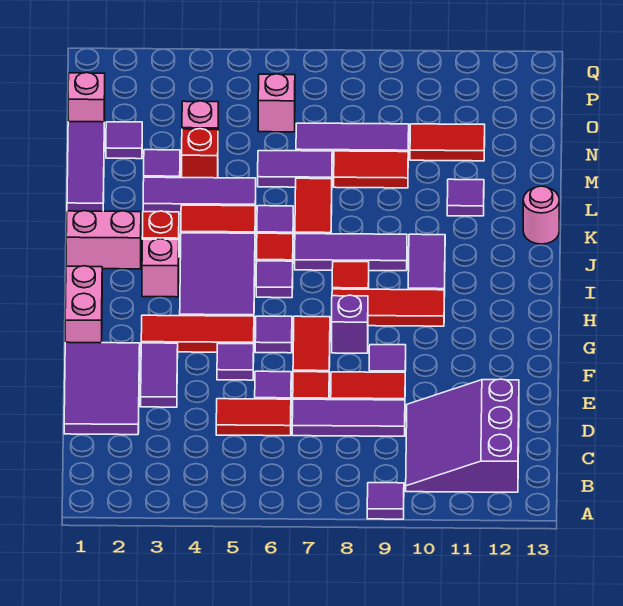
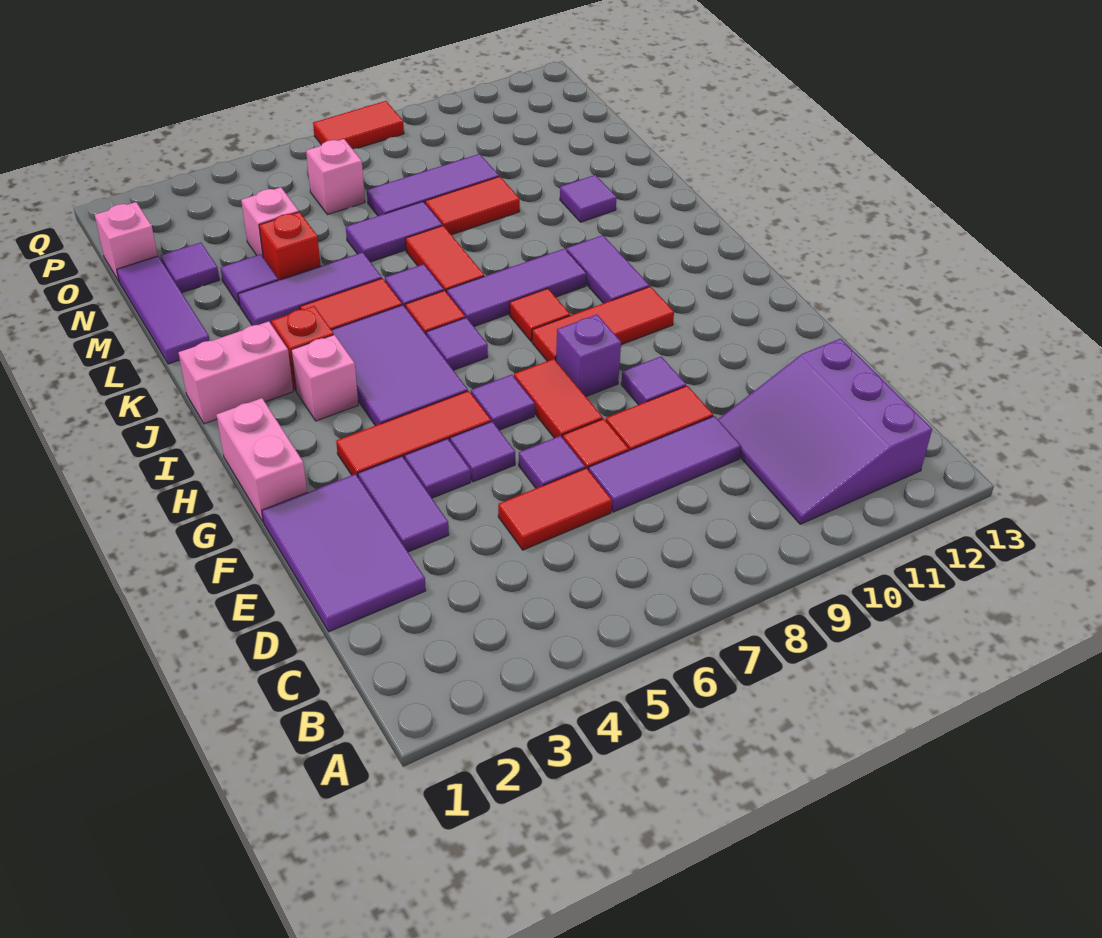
purple 1x1 tile [367,483,404,519] -> purple 1x1 tile moved to [405,439,471,498]
pink 1x1 round brick [523,186,559,244] -> none
red 1x2 tile [410,124,485,161] -> red 1x2 tile moved to [313,101,404,149]

